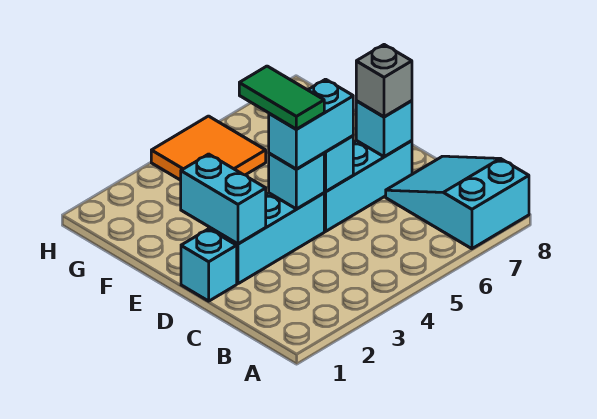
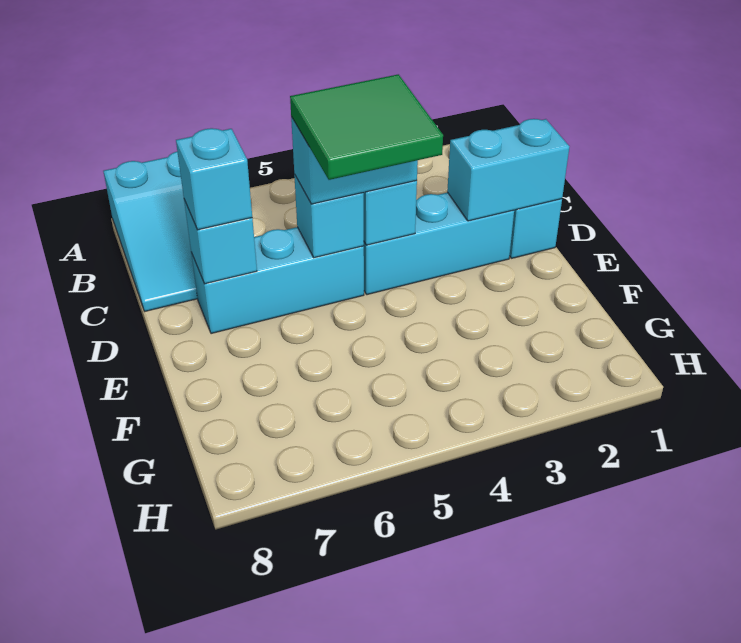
cyan 1x2 brick [181,154,266,244] -> cyan 1x2 brick turned to [447,119,569,221]
green 1x2 tile [239,66,324,129] -> green 2x2 tile [290,74,443,180]
grey 1x1 brick [356,45,412,117] -> cyan 1x1 brick [176,128,252,230]
orange 2x2 tile [151,116,266,180] -> none

